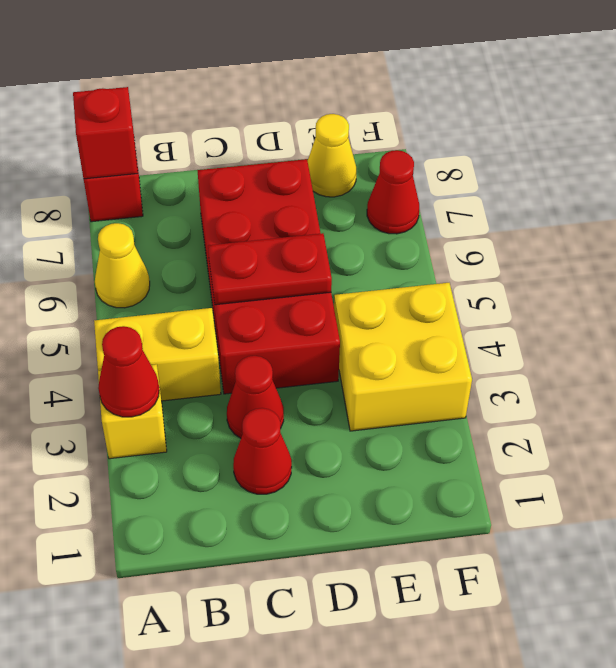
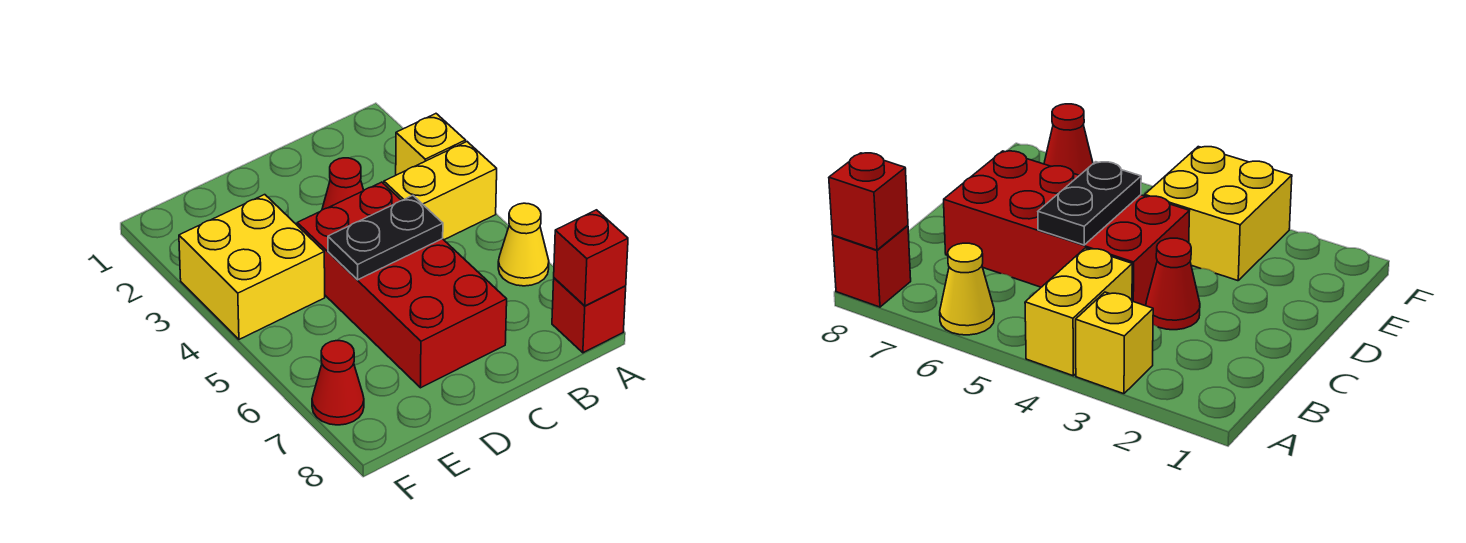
red 1x1 cone [98,326,159,417] -> none
red 1x1 cone [233,408,292,494] -> none
red 1x2 plate [208,233,332,305] -> black 1x2 plate [328,196,443,280]
yellow 1x1 cone [308,114,356,197] -> none

